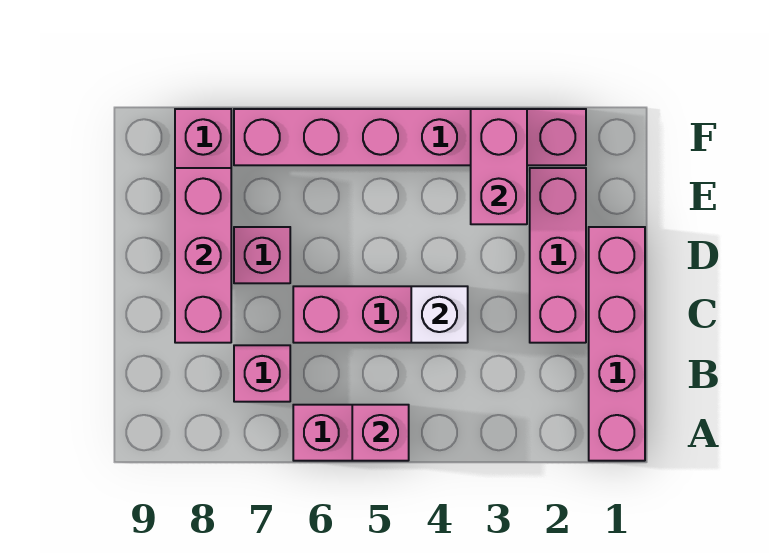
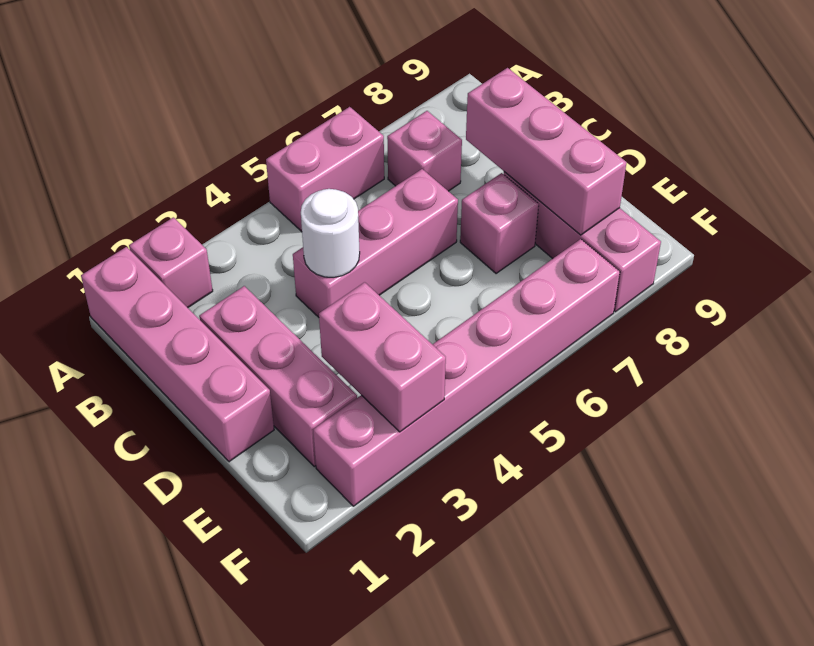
pink 1x1 brick [352,405,409,461] -> pink 1x1 brick moved to [129,217,213,308]
white 1x1 brick [411,286,468,343] -> white 1x1 round brick [301,189,360,278]

